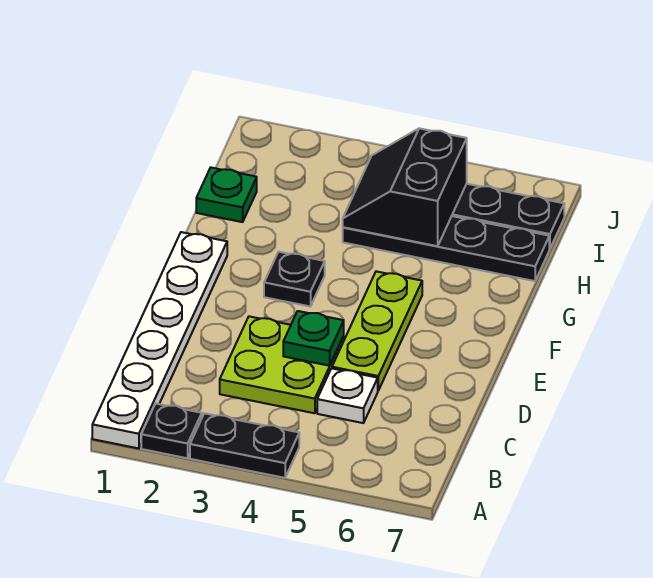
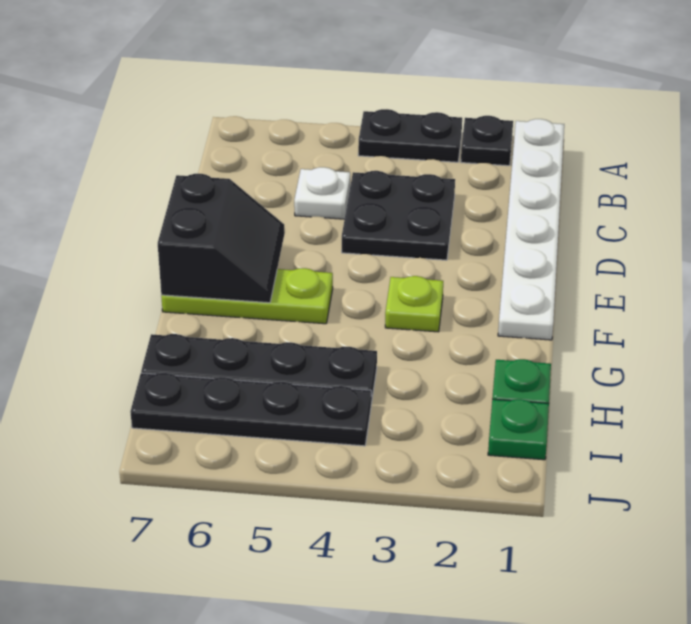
lime 2x2 plate [220,316,344,413] -> black 2x2 plate [342,171,455,260]
green 1x1 plate [283,311,344,366] -> green 1x1 plate moved to [488,399,549,460]
lime 1x3 plate [332,271,422,390] -> lime 1x3 plate turned to [161,268,333,324]
black 1x1 plate [264,252,325,306] -> lime 1x1 plate [385,276,443,332]
black 2x2 slope [343,128,467,246] -> black 2x2 slope moved to [158,174,285,303]

